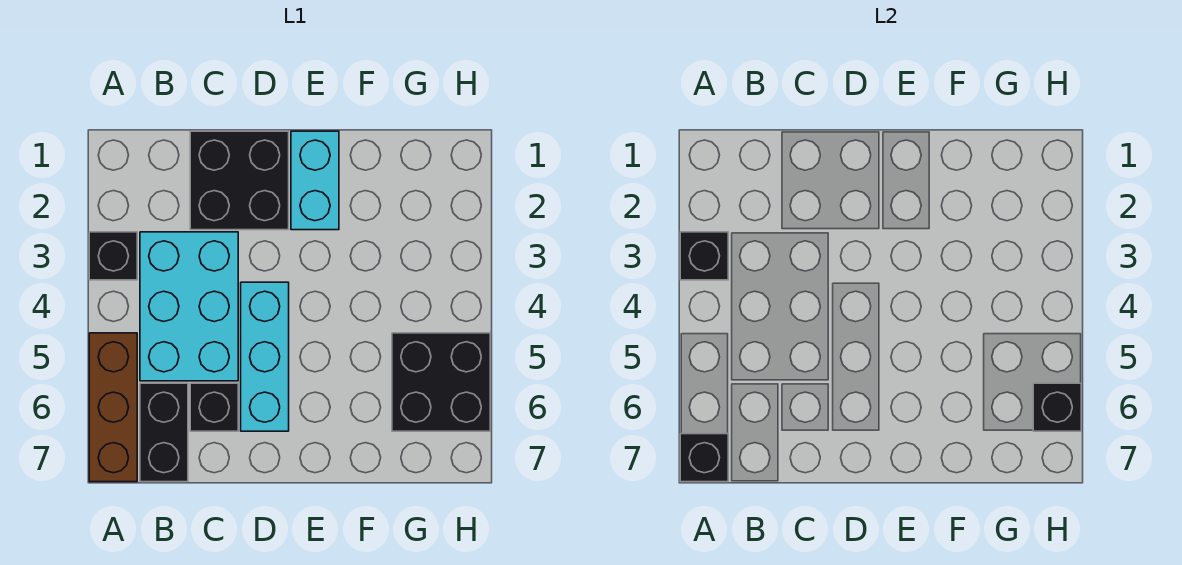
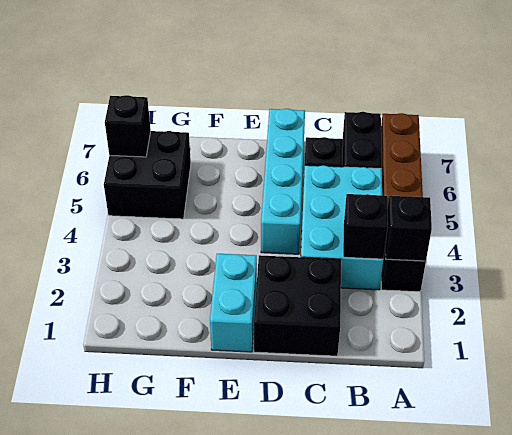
black 1x1 brick [680,434,728,482] -> black 1x1 brick moved to [343,194,388,259]
cyan 1x3 brick [241,282,289,431] -> cyan 1x4 brick [261,109,305,254]

